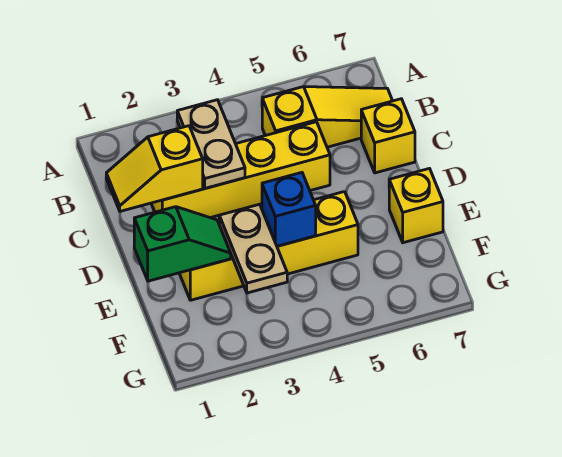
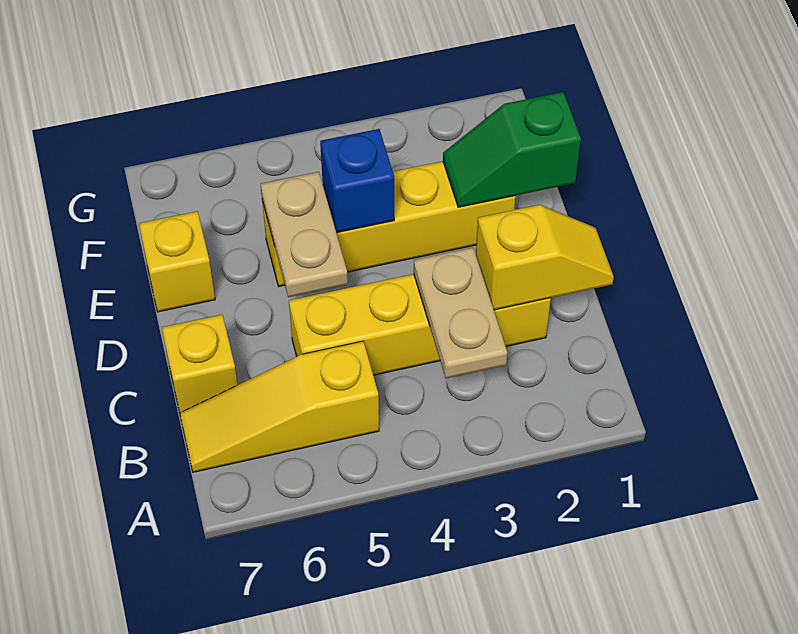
tan 1x2 plate [219,204,287,293] -> tan 1x2 plate moved to [261,172,348,297]

